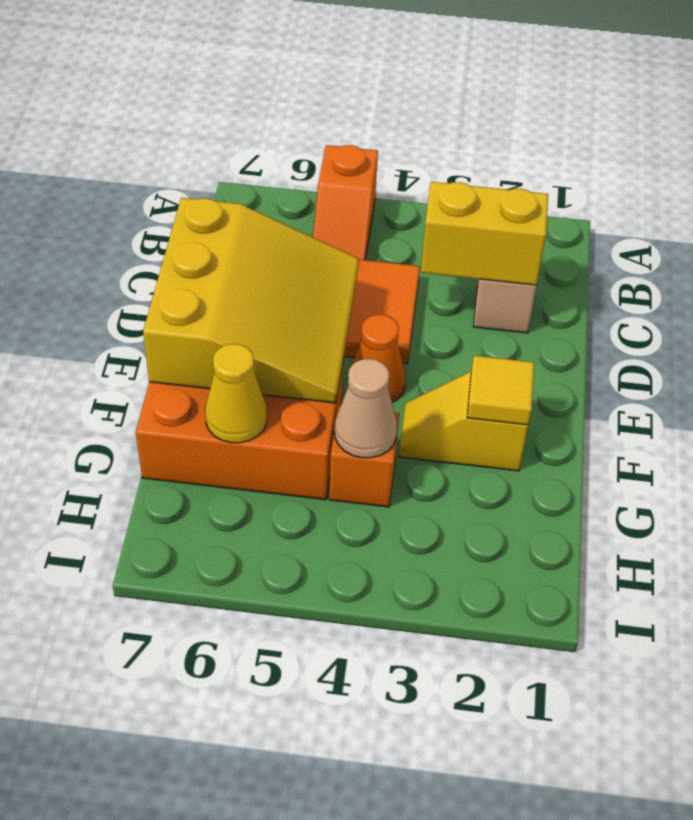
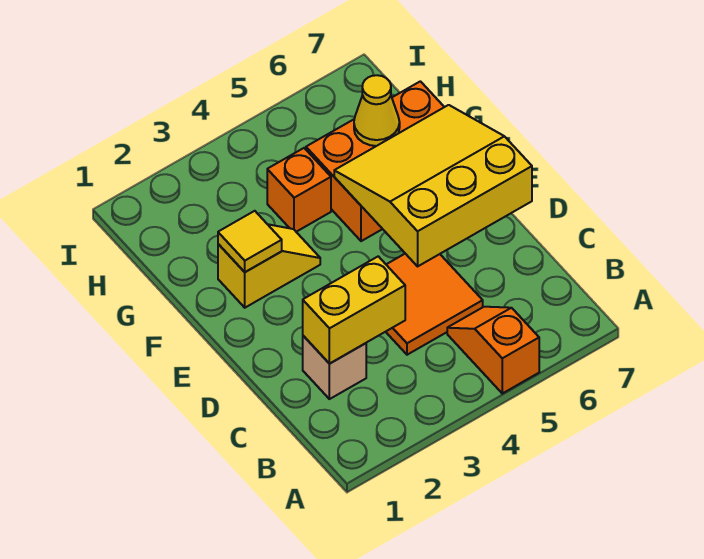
yellow 3x3 slope [143,198,359,403] -> yellow 3x3 slope turned to [334,105,532,266]
orange 1x1 cone [352,315,405,402] -> none
tan 1x1 cone [335,359,397,458] -> none

